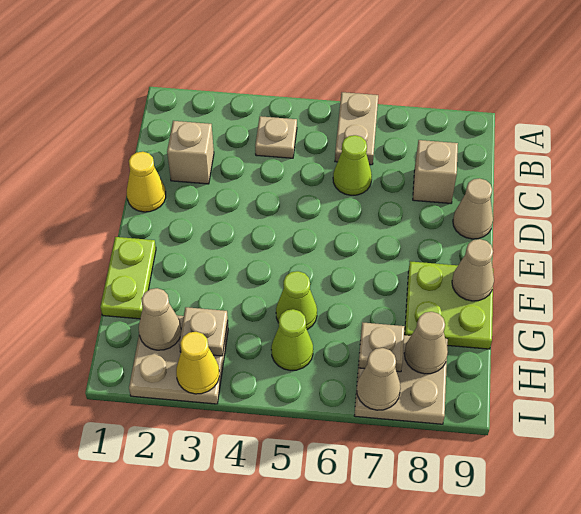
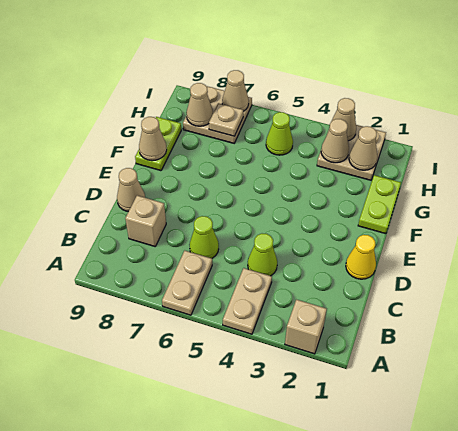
tan 1x1 plate [255,116,297,158] -> tan 1x2 plate [223,268,272,334]
tan 1x1 brick [167,121,214,184] -> tan 1x1 brick moved to [285,300,327,354]
lime 2x2 plate [405,261,493,349] -> lime 1x2 plate [135,117,181,171]
lime 1x1 cone [276,271,317,330] -> lime 1x1 cone moved to [248,234,277,276]
tan 1x1 plate [179,307,228,356] -> tan 1x1 cone [321,119,349,163]
yellow 1x1 cone [176,332,219,394] -> tan 1x1 cone [329,98,356,141]

